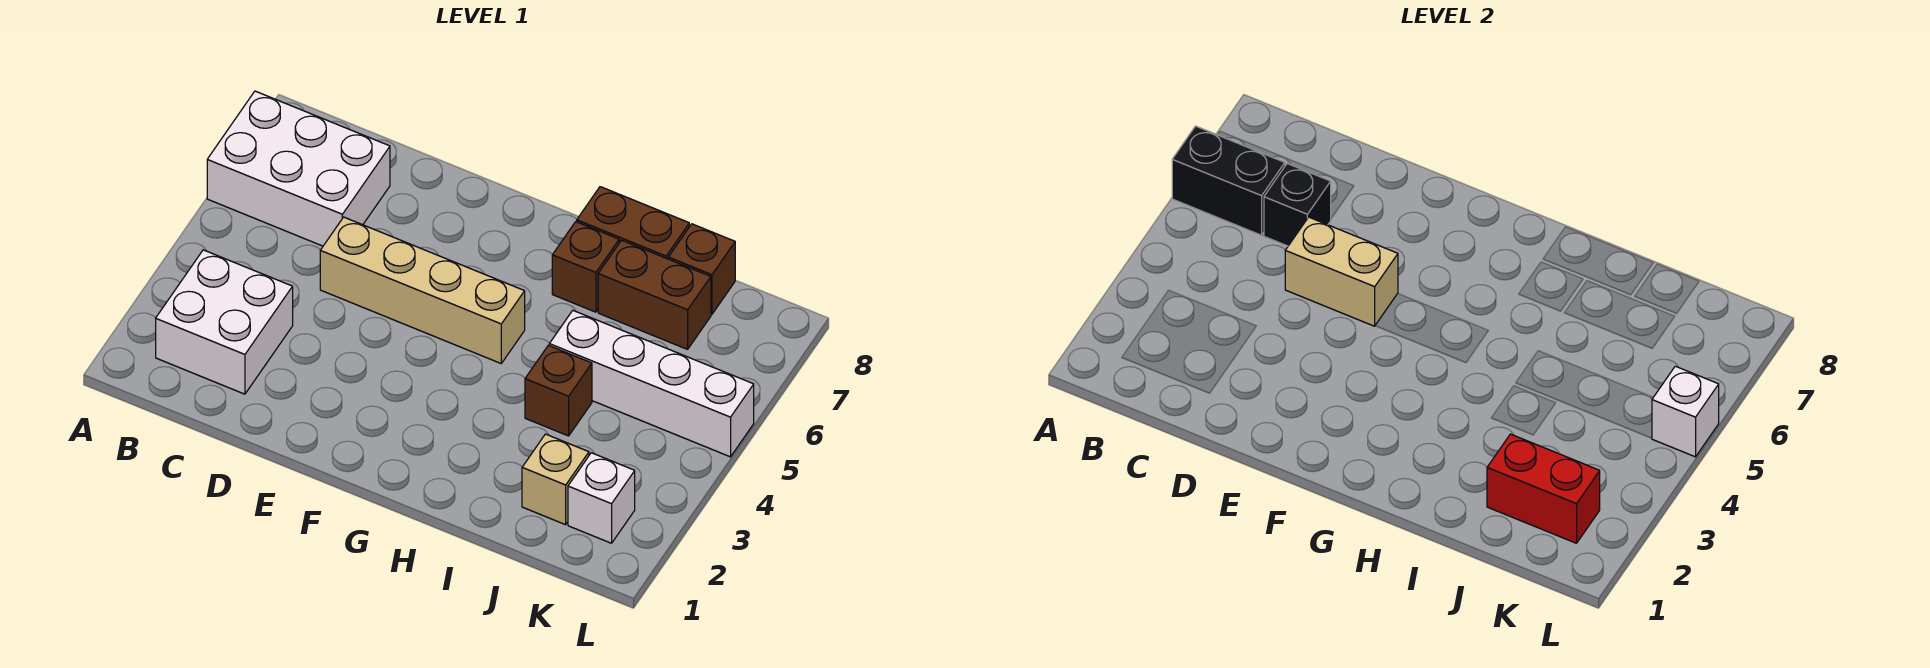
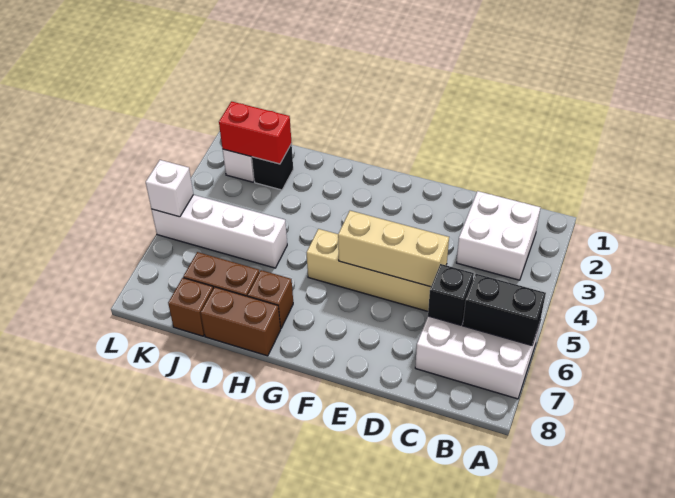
tan 1x2 brick [1285,217,1398,326] -> tan 1x3 brick [338,211,449,287]
brown 1x1 brick [525,345,592,436] -> none
tan 1x1 brick [522,434,589,525] -> black 1x1 brick [252,144,293,190]

